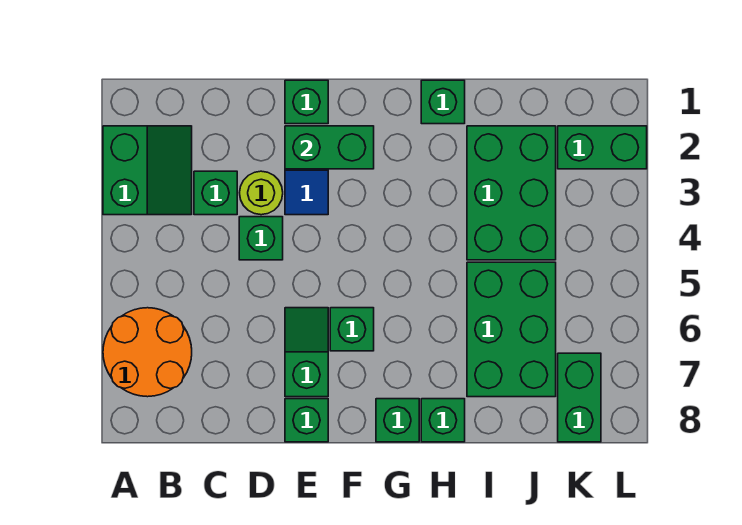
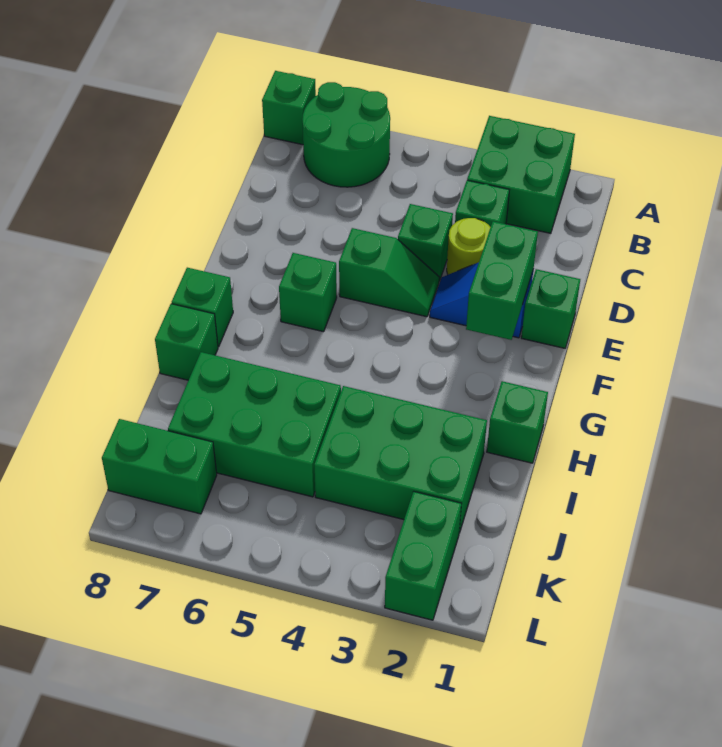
green 2x2 slope [103,126,192,215] -> green 2x2 brick [467,116,575,233]
orange 2x2 round brick [103,308,192,397] -> green 2x2 round brick [302,82,390,187]
green 1x2 slope [285,308,328,397] -> green 1x2 slope moved to [339,228,439,317]
green 1x1 brick [285,399,328,442] -> green 1x1 brick moved to [262,71,316,145]

